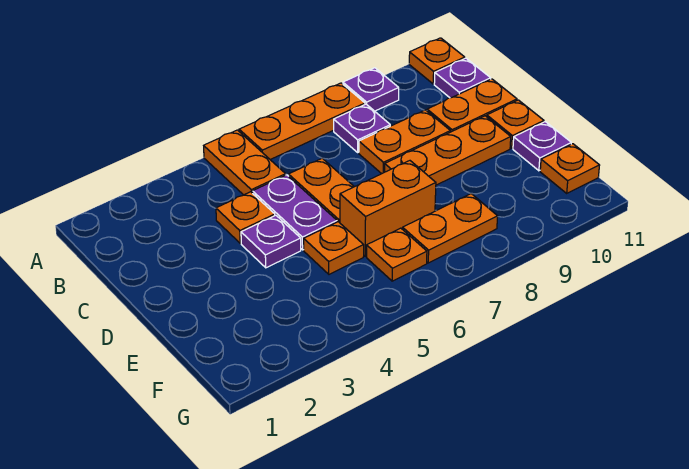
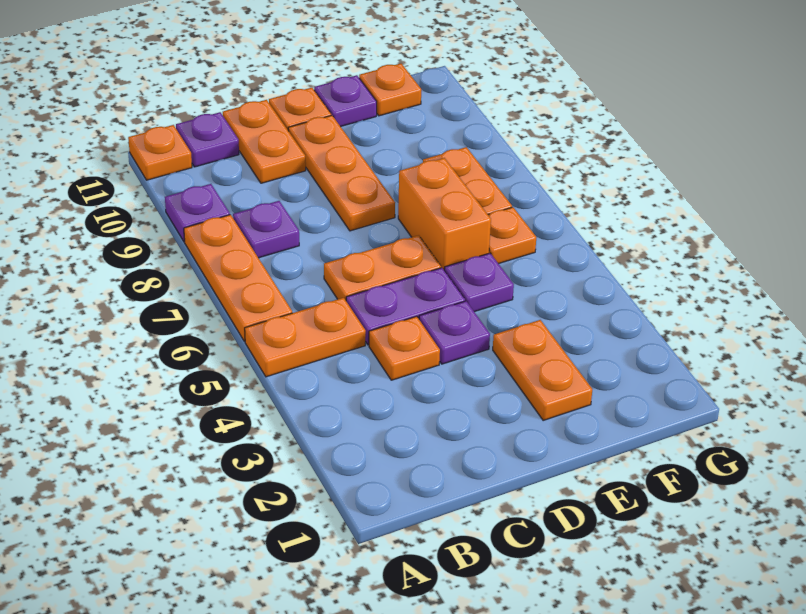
orange 1x2 plate [359,110,450,174] -> orange 1x2 plate moved to [493,320,592,420]
orange 1x1 plate [304,222,364,274] -> purple 1x1 plate [444,253,514,312]

